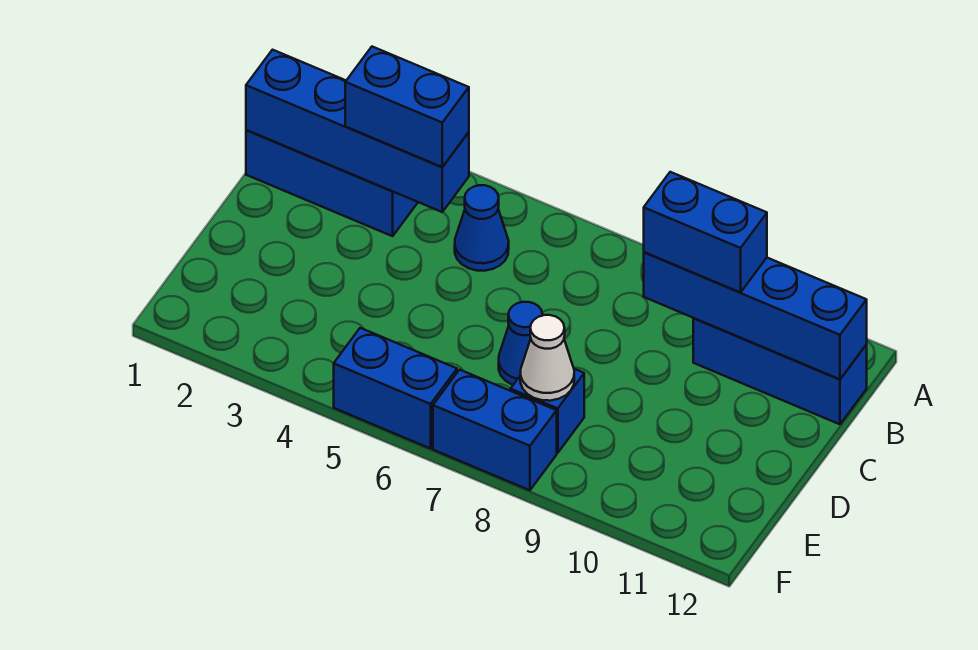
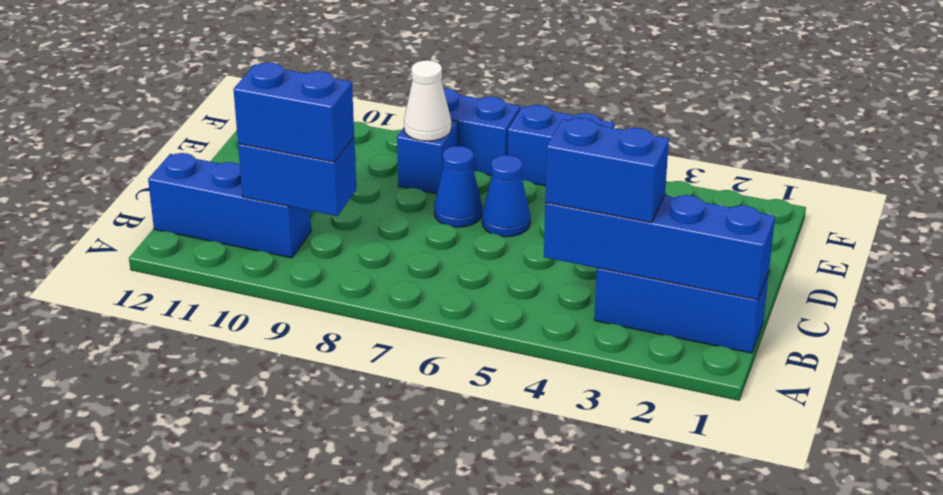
blue 1x1 cone [455,185,509,271] -> blue 1x1 cone moved to [482,155,530,237]
blue 1x4 brick [644,252,867,379] -> blue 1x2 brick [238,137,357,216]

